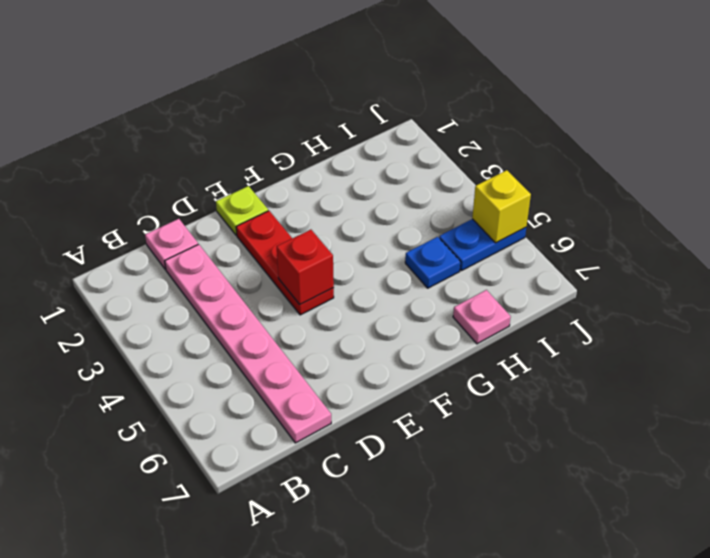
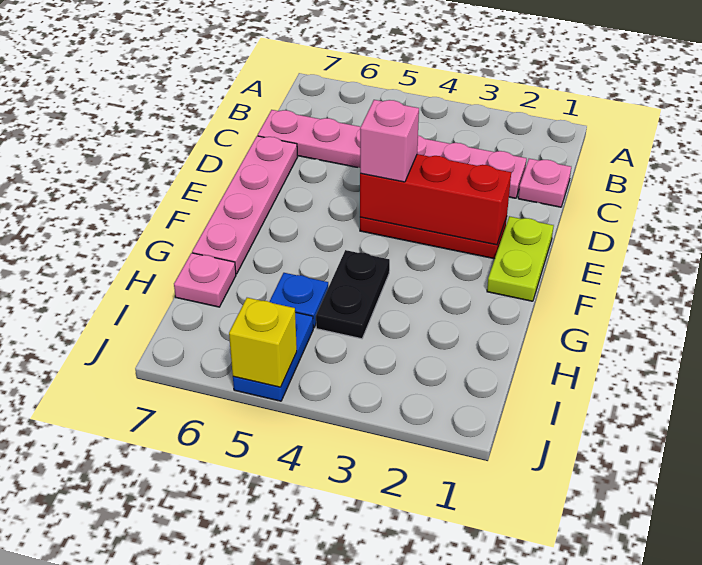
none -> pink 1x4 plate [192,136,298,274]
lime 1x1 plate [216,186,268,235] -> lime 1x2 plate [487,216,554,301]
red 1x1 brick [277,230,334,304] -> red 1x3 brick [360,154,511,245]
none -> pink 1x1 brick [360,100,419,182]
none -> black 1x2 plate [316,250,390,339]

